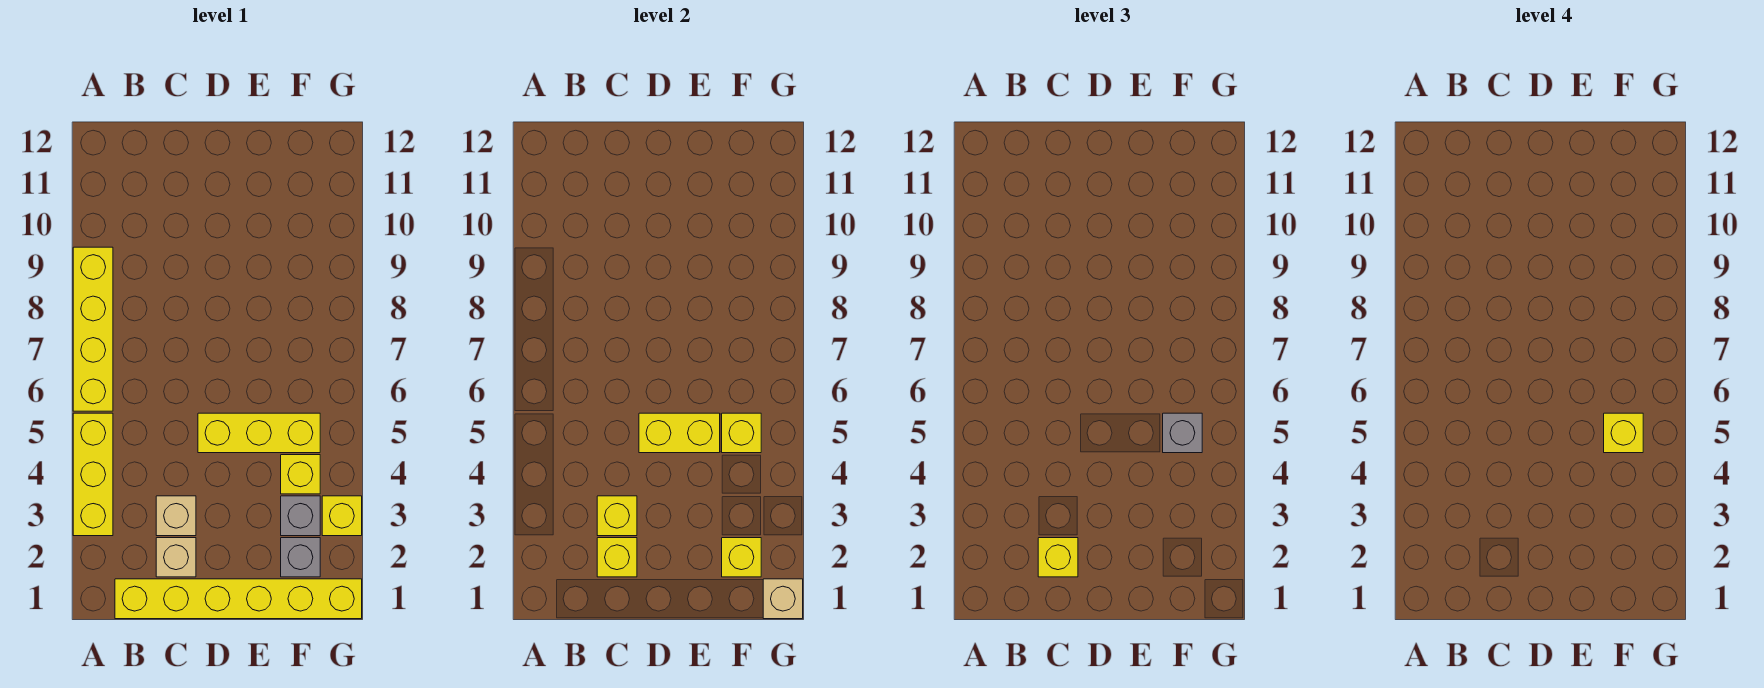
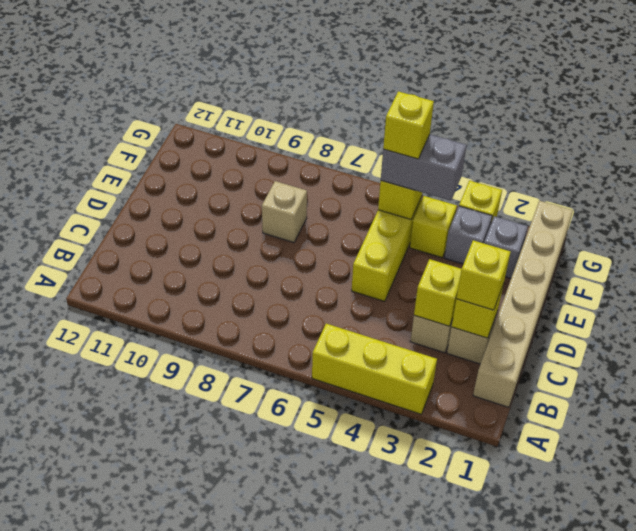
yellow 1x4 brick [73,247,113,411] -> none
yellow 1x6 brick [115,579,362,619] -> tan 1x6 brick [473,201,573,407]
yellow 1x2 brick [639,413,720,453] -> none
yellow 1x1 brick [722,538,761,577] -> none
grey 1x1 brick [1163,413,1202,453] -> grey 1x2 brick [381,135,467,201]
tan 1x1 brick [763,579,803,619] -> tan 1x1 brick moved to [262,181,307,243]

